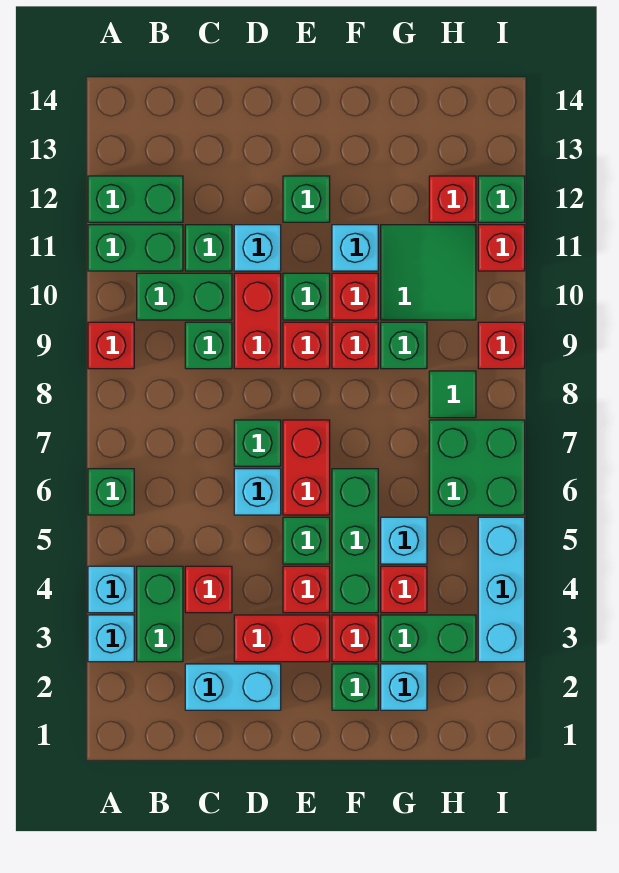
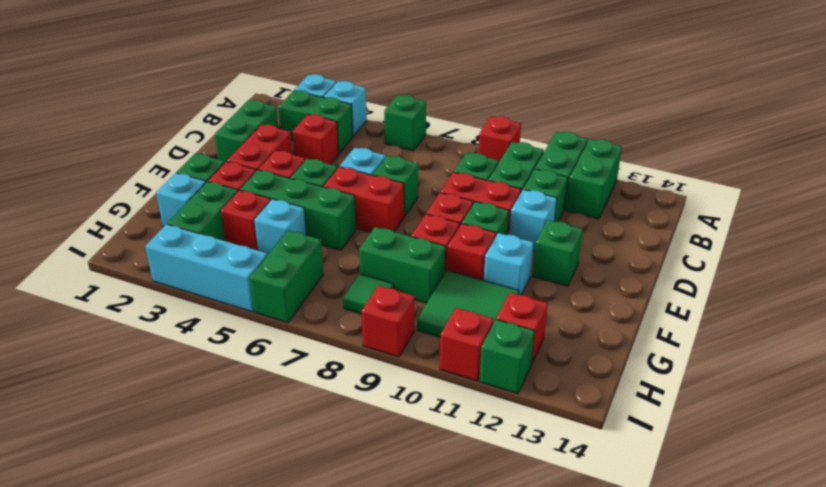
cyan 1x2 brick [185,664,281,710] -> green 1x2 brick [215,100,278,162]
green 1x1 brick [381,322,427,369] -> green 1x2 brick [359,227,445,303]
green 2x2 brick [429,420,525,515] -> green 1x2 brick [250,231,323,323]

